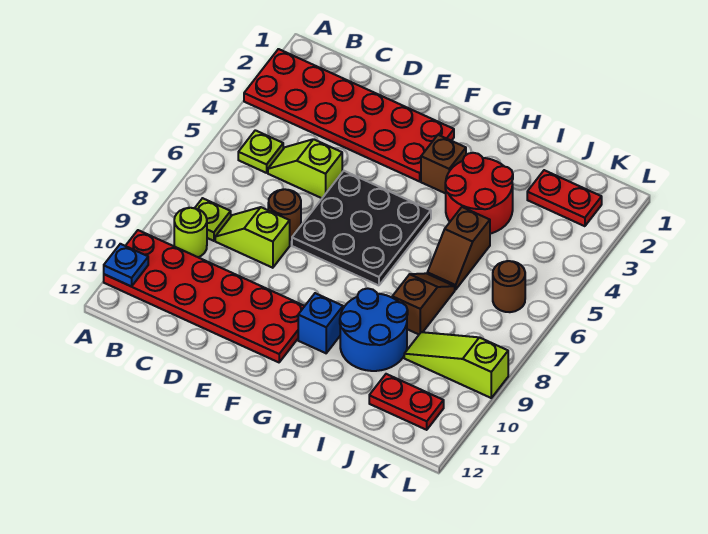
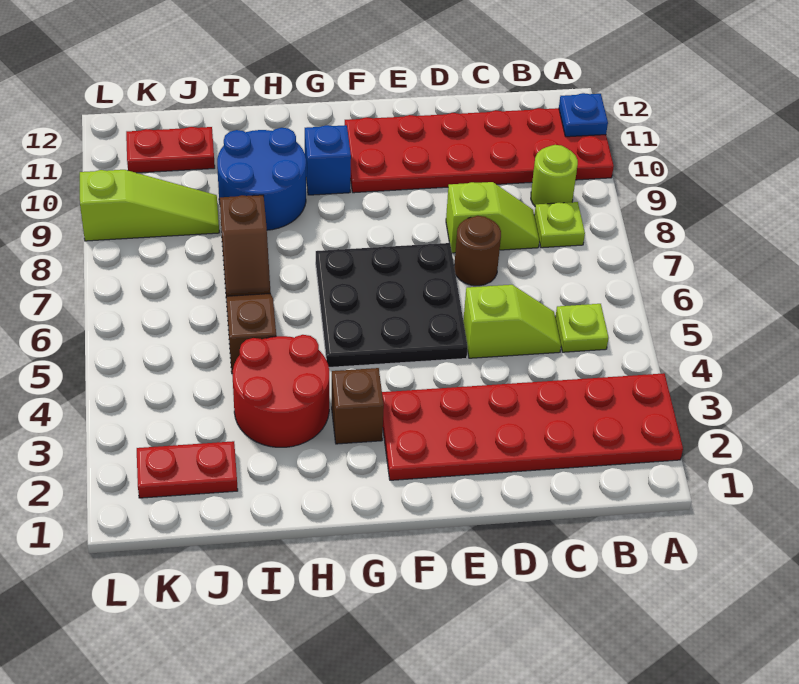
brown 1x1 round brick [493,261,525,312] -> none

